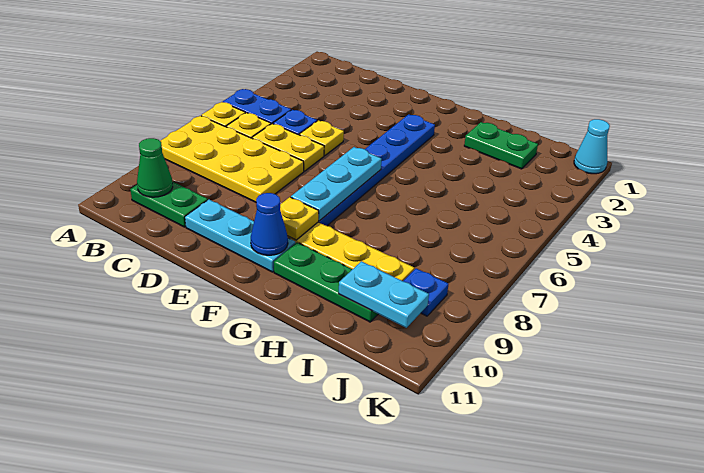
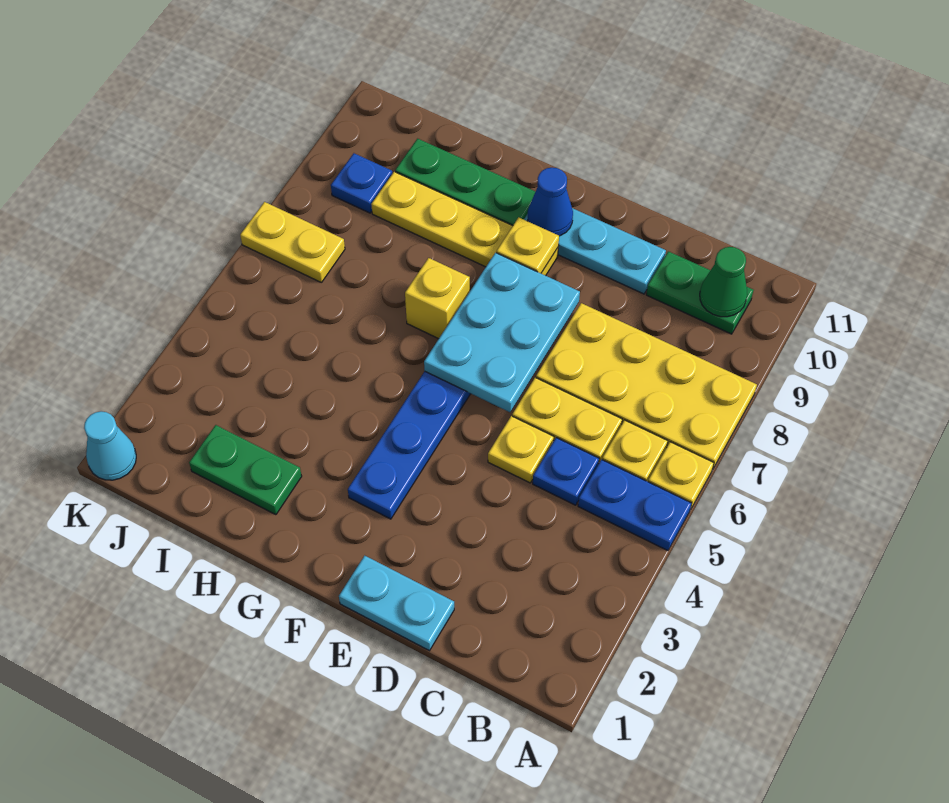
cyan 1x3 plate [291,147,382,221] -> cyan 2x3 plate [424,253,580,412]
none -> yellow 1x1 brick [405,258,470,339]
cyan 1x2 plate [339,261,429,328] -> cyan 1x2 plate moved to [339,556,454,651]
none -> yellow 1x2 plate [240,202,345,282]

